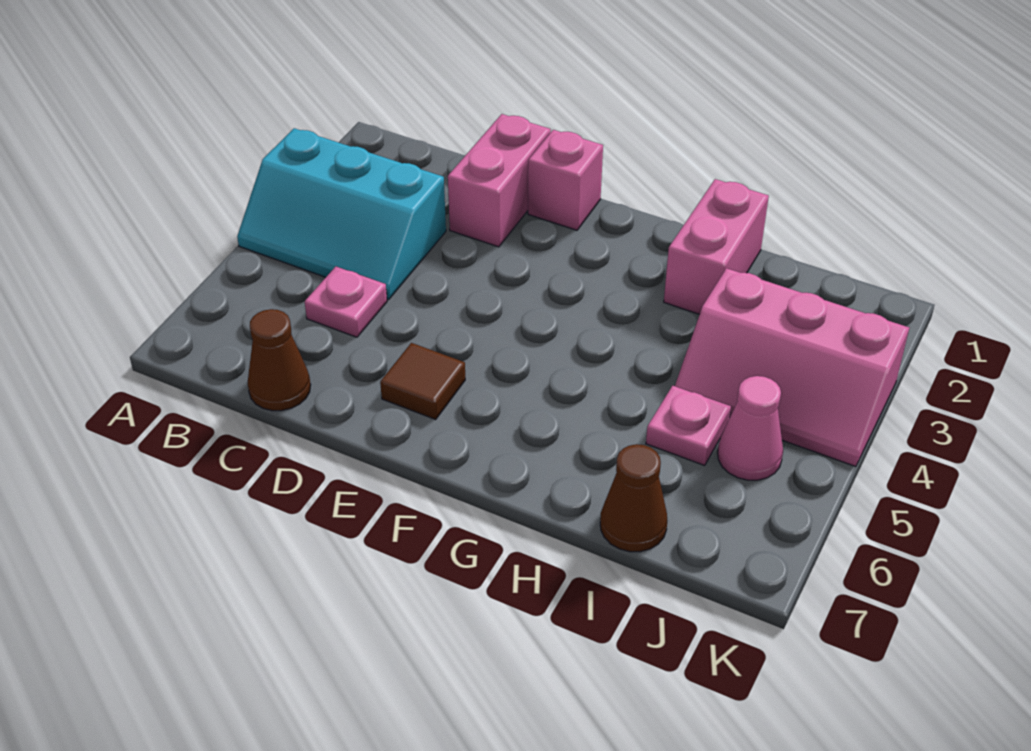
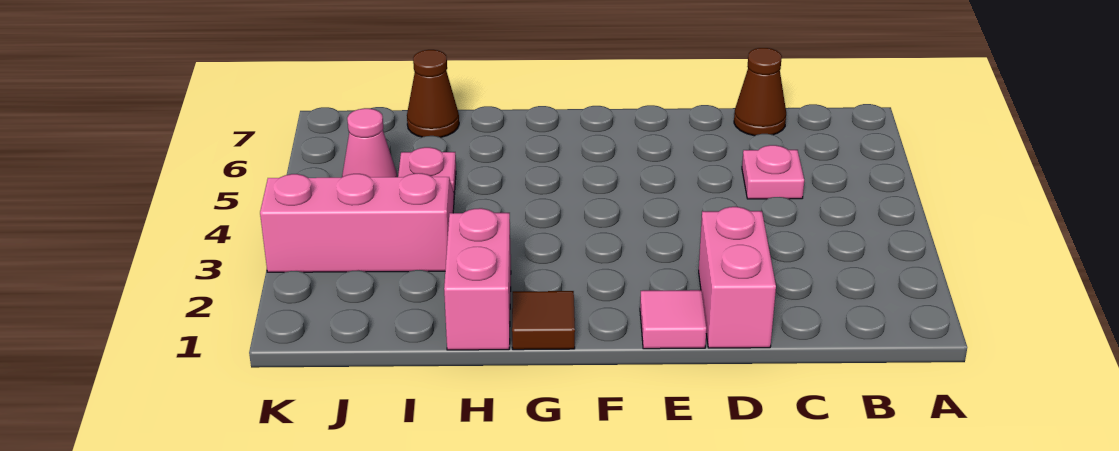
cyan 2x3 slope [237,128,446,300] -> none
pink 1x1 brick [528,130,603,230] -> pink 1x1 tile [640,290,706,349]
brown 1x1 tile [380,343,465,419] -> brown 1x1 tile moved to [512,291,575,350]

